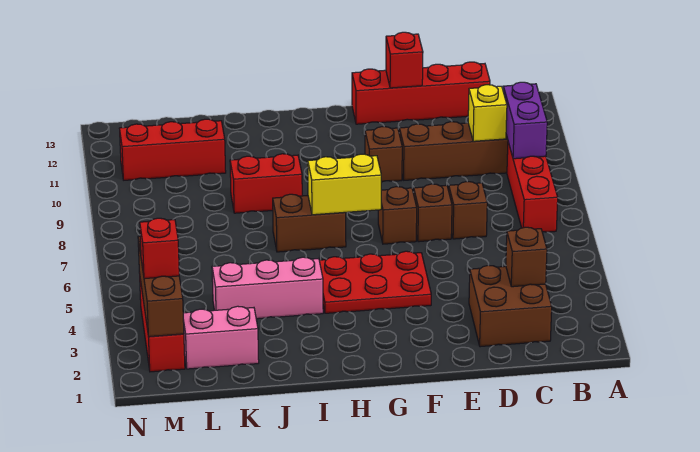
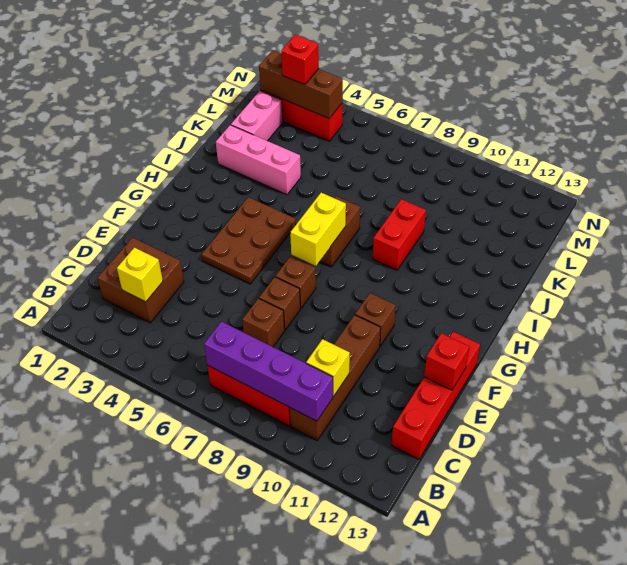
purple 1x2 brick [503,82,547,159] -> purple 1x4 brick [204,322,333,421]
brown 1x1 brick [506,227,547,287] -> yellow 1x1 brick [117,248,163,302]
red 2x3 plate [319,251,431,313] -> brown 2x3 plate [202,197,296,284]
pink 1x3 brick [212,257,323,319] -> pink 1x3 brick turned to [216,125,301,195]
red 1x3 brick [120,119,226,180] -> none

